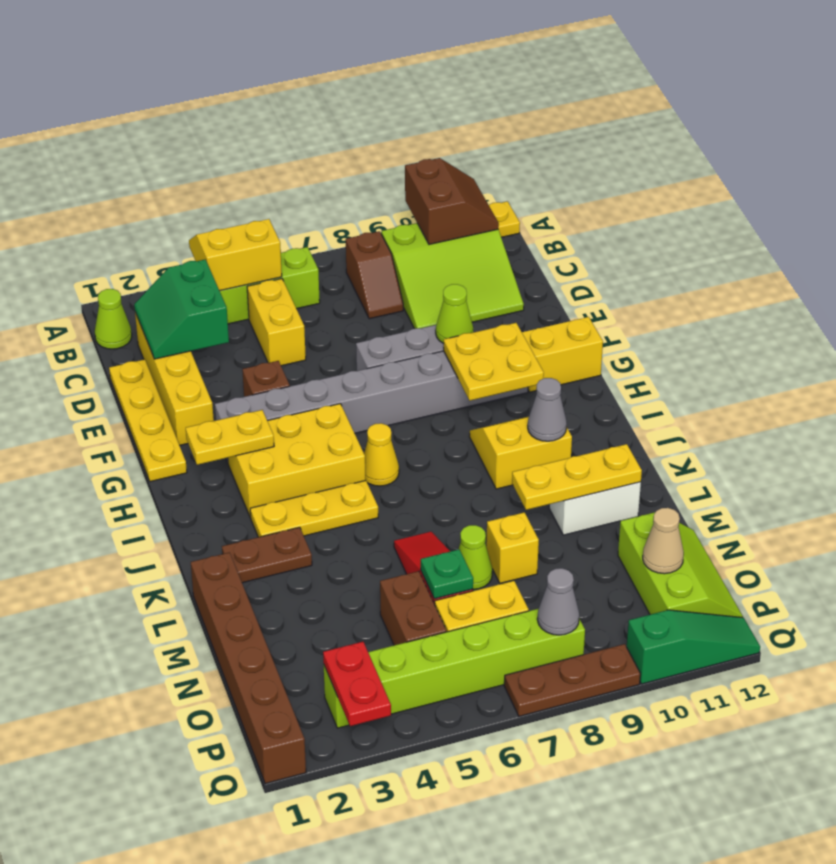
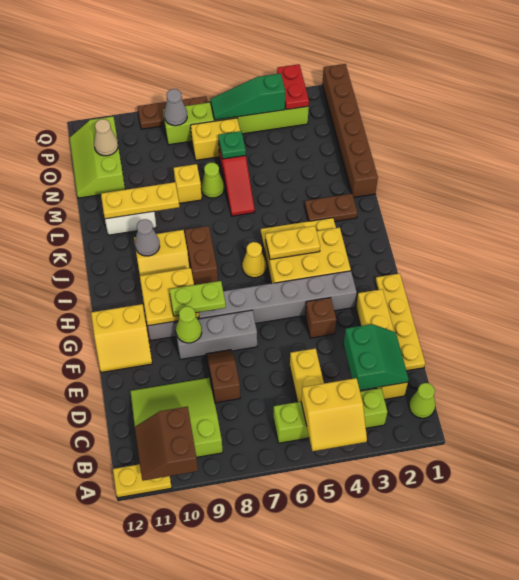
brown 1x2 slope [346,231,403,319] -> brown 1x2 slope moved to [206,350,240,403]
none -> lime 1x2 plate [169,281,226,316]
yellow 1x2 plate [186,410,274,465] -> yellow 1x2 plate moved to [265,226,320,259]
brown 1x2 brick [380,571,446,645] -> brown 1x2 brick moved to [185,226,218,285]
green 1x3 slope [627,610,760,684] -> green 1x3 slope moved to [211,73,285,120]

